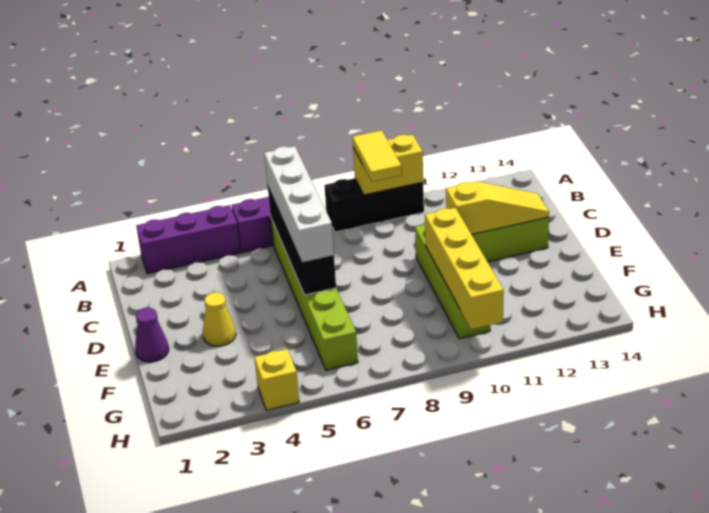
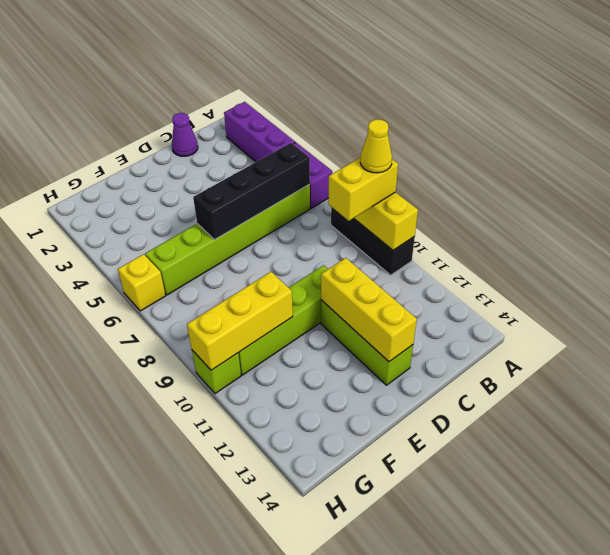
yellow 1x2 tile [353,130,402,182] -> yellow 1x2 brick [328,157,398,221]
white 1x4 brick [264,146,334,263] -> none
yellow 1x3 slope [446,181,549,235] -> yellow 1x3 brick [321,258,417,362]
purple 1x1 cone [135,308,169,362] -> purple 1x1 cone moved to [172,113,198,156]
yellow 1x1 cone [203,292,236,346] -> yellow 1x1 cone moved to [360,119,392,173]
yellow 1x4 brick [425,208,504,329] -> yellow 1x3 brick [187,272,293,370]
yellow 1x1 brick [254,349,299,410] -> yellow 1x1 brick moved to [118,254,166,311]
none -> lime 1x1 brick [192,350,241,394]

